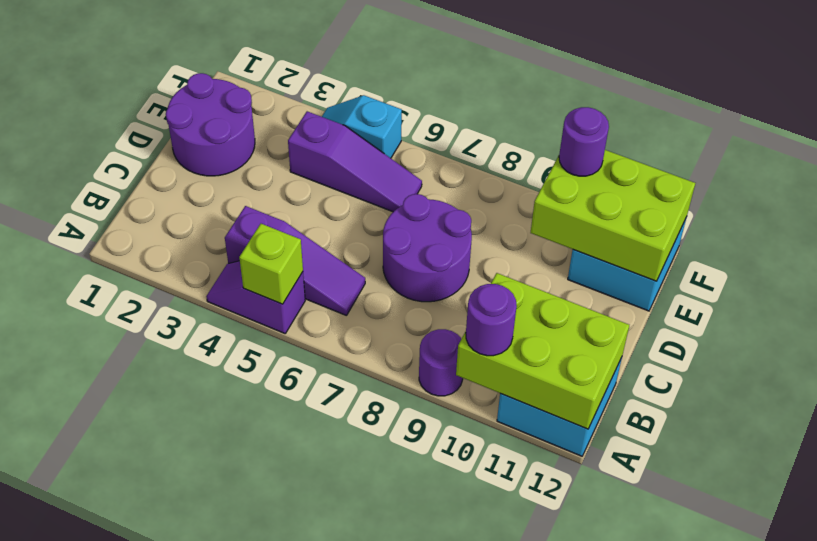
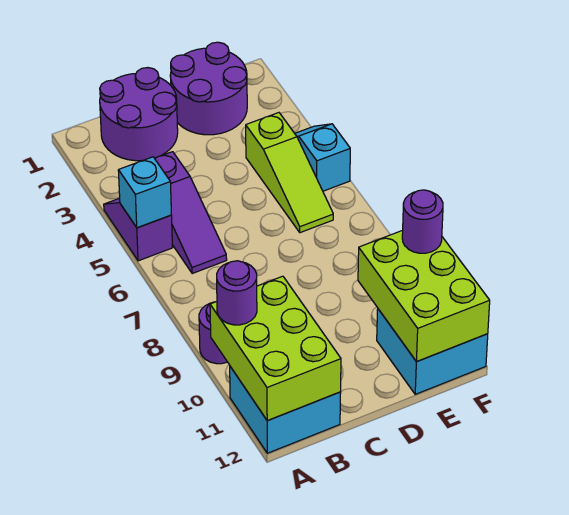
lime 1x1 brick [239,224,303,304] -> cyan 1x1 brick [118,157,171,228]
purple 2x2 round brick [383,194,472,302] -> purple 2x2 round brick moved to [100,68,178,161]
purple 1x3 slope [288,111,422,212] -> lime 1x3 slope [246,113,333,233]

